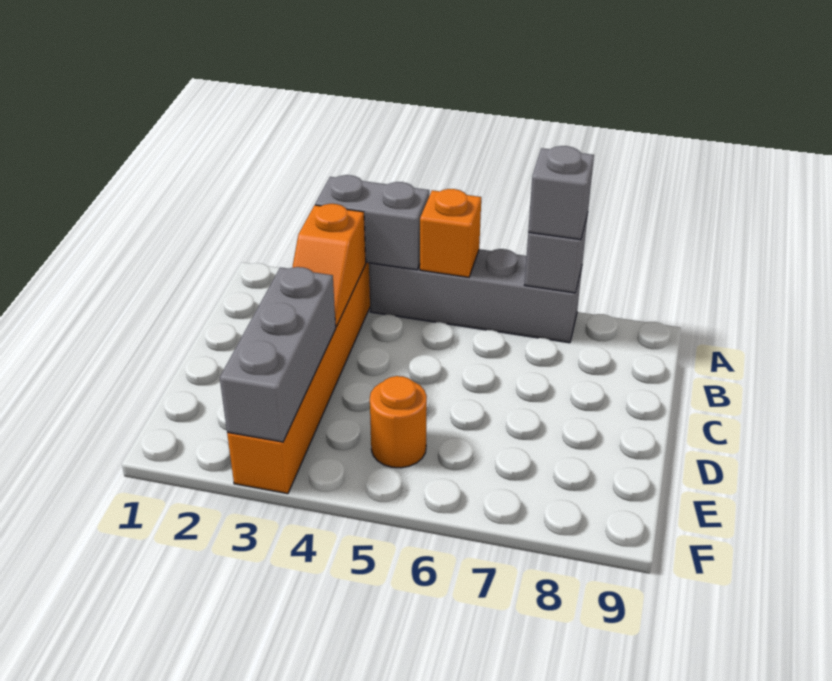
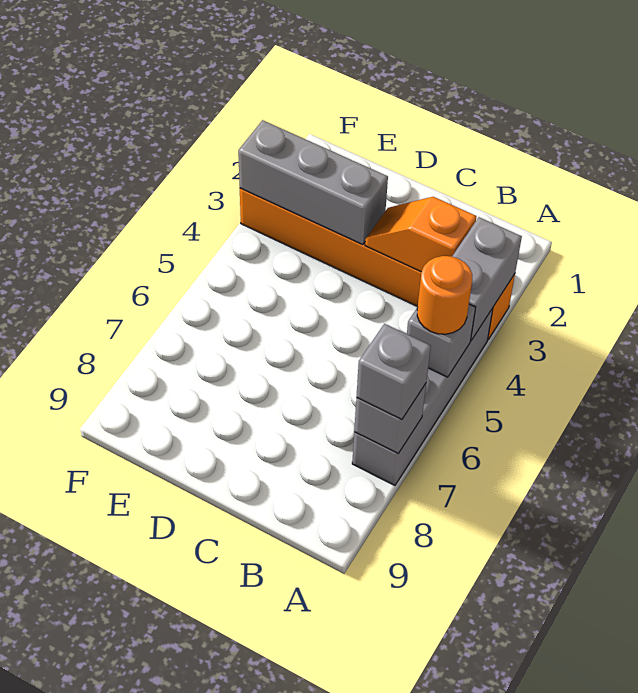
orange 1x1 brick [420,189,481,277] -> grey 1x1 brick [407,304,476,377]
orange 1x1 round brick [370,376,427,468] -> orange 1x1 round brick moved to [417,256,472,334]

